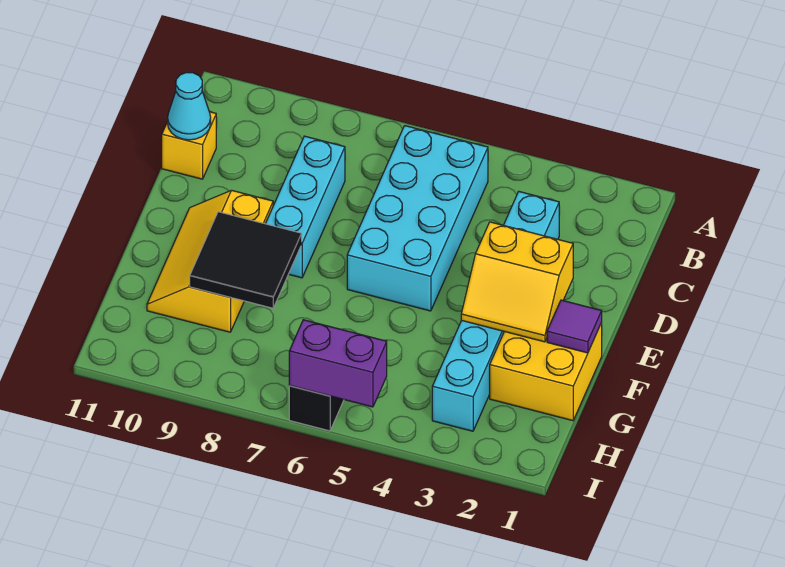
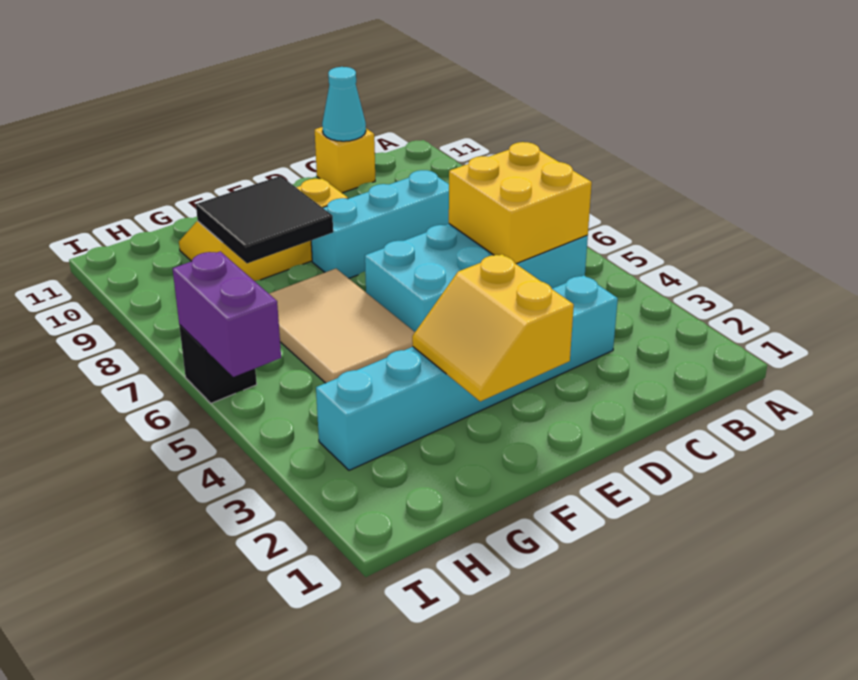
yellow 2x2 brick [490,323,602,421] -> yellow 2x2 brick moved to [449,142,592,264]
purple 1x1 tile [547,300,602,353] -> none
none -> tan 2x3 tile [269,269,415,383]

